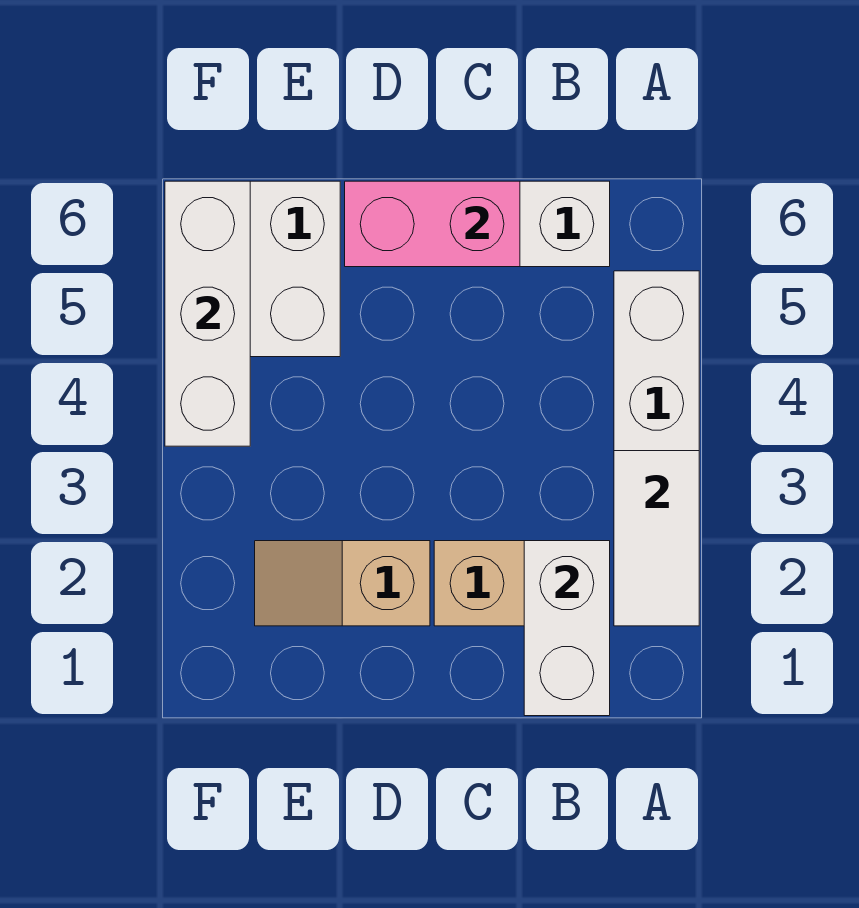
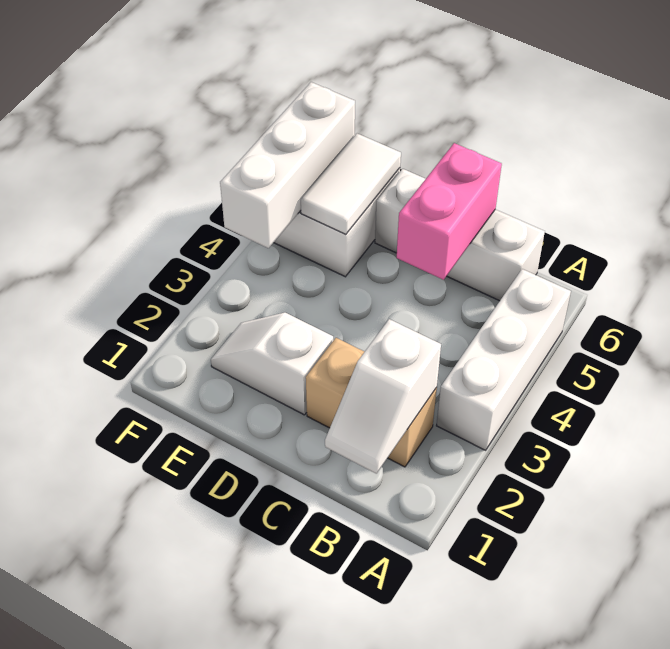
white 1x2 tile [614,451,699,626] -> white 1x2 tile moved to [301,133,401,235]
white 1x2 brick [524,541,610,716] -> white 1x2 slope [325,319,441,474]
pink 1x2 brick [345,181,520,267] -> pink 1x2 brick turned to [397,143,502,280]
tan 1x2 slope [255,541,430,626] -> white 1x2 slope [211,313,333,415]

